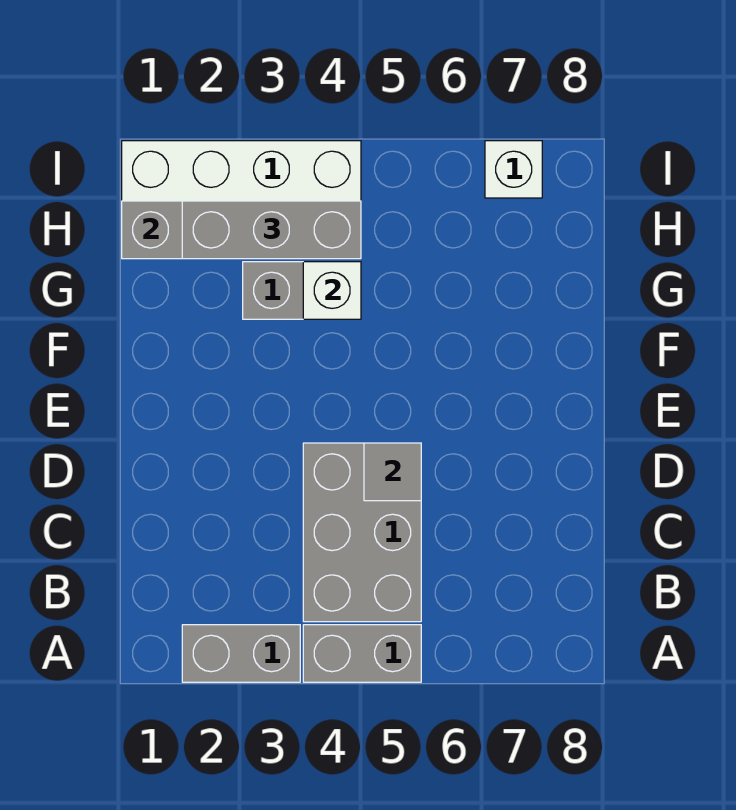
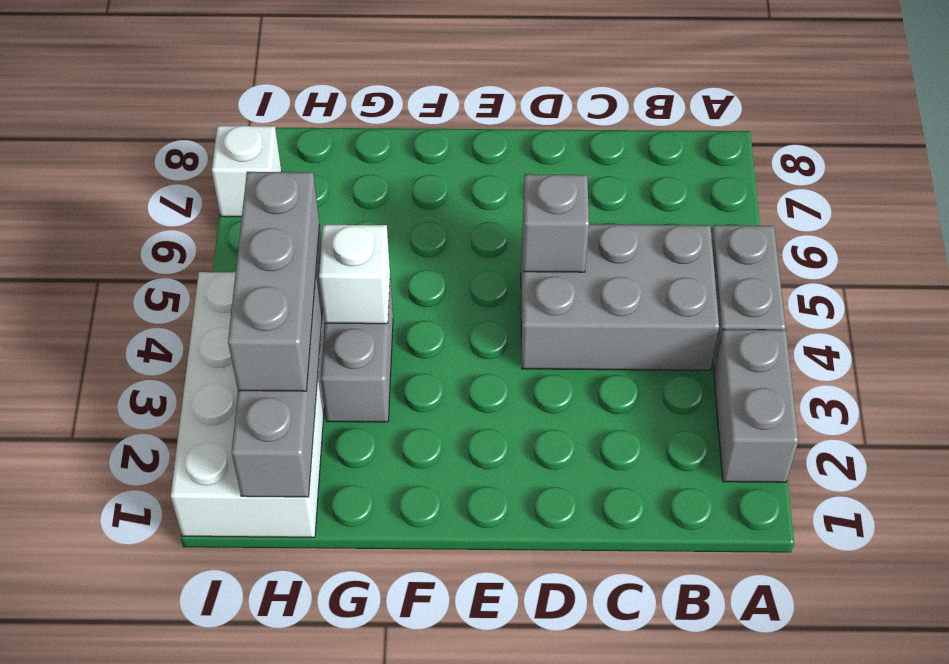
grey 1x1 tile [364,443,421,501] -> grey 1x1 brick [523,174,589,272]

